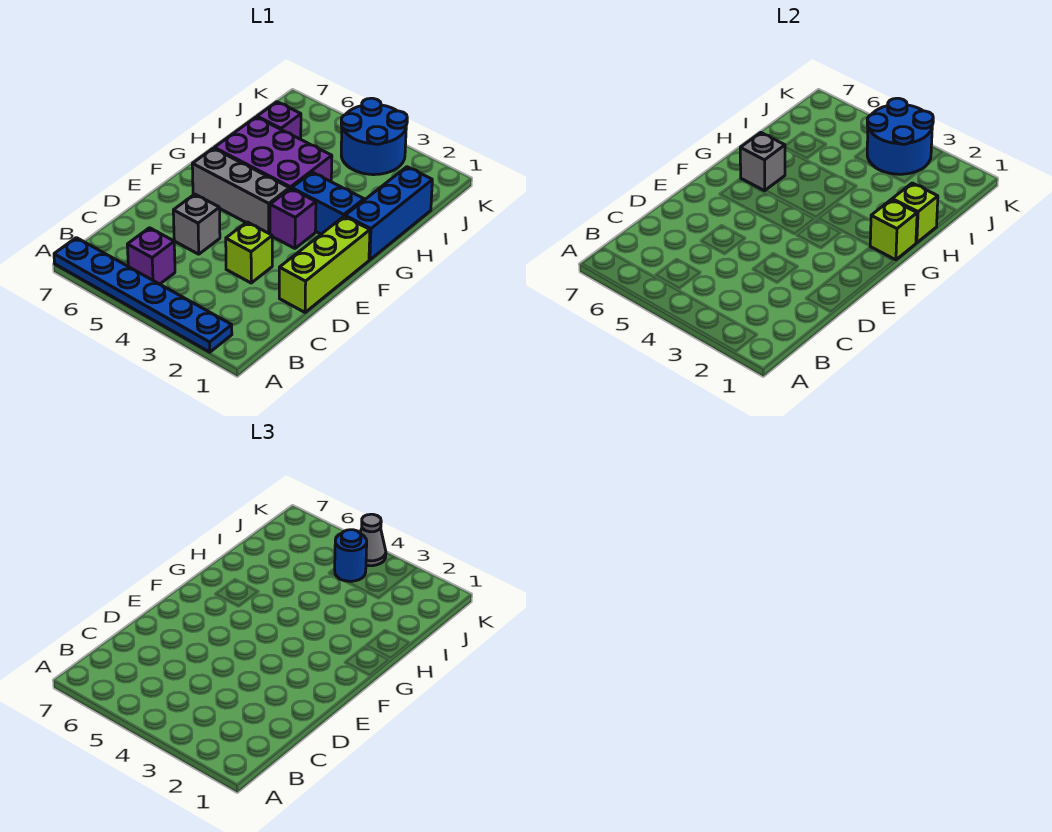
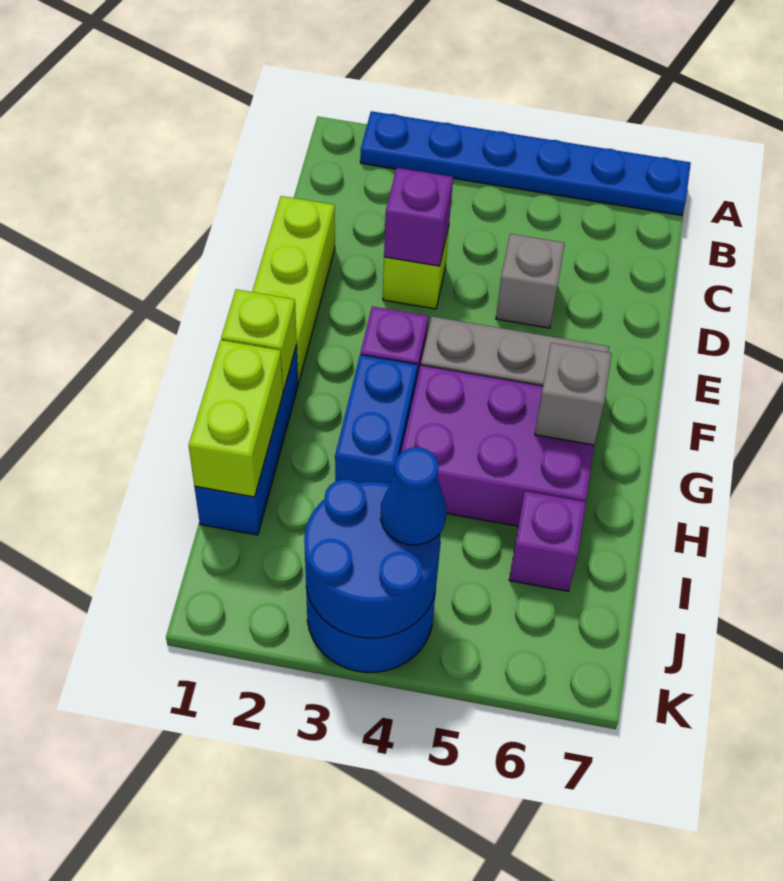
purple 1x1 brick [127,228,175,284] -> purple 1x1 brick moved to [384,168,453,266]
blue 1x2 brick [292,172,364,234] -> blue 1x2 brick turned to [335,355,418,484]
lime 1x1 brick [892,183,938,243] -> lime 1x2 brick [189,340,283,497]
blue 1x1 round brick [335,530,367,581] -> blue 1x1 cone [381,447,447,545]
grey 1x1 cone [360,514,386,566] -> none

